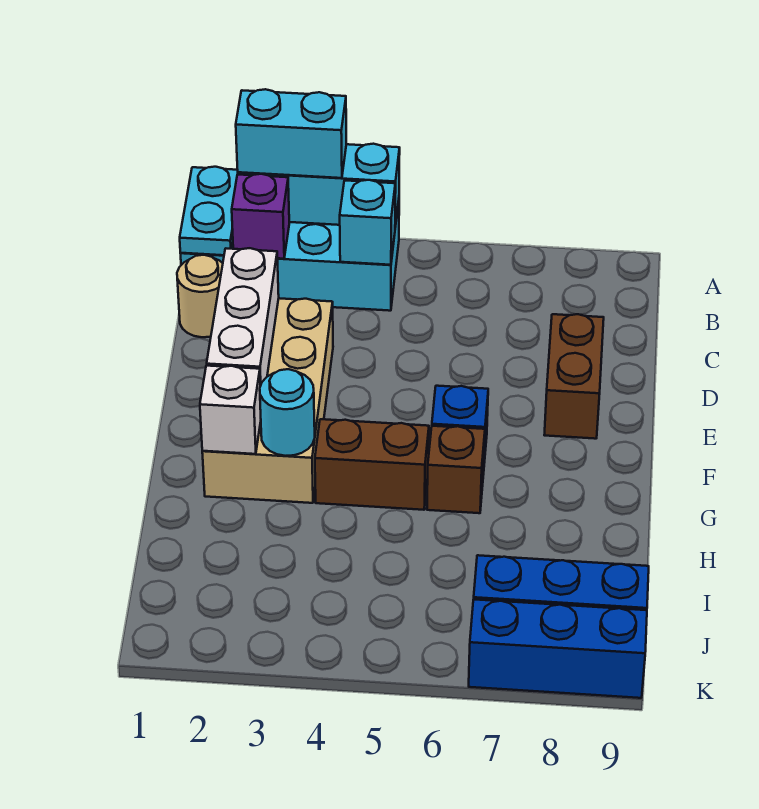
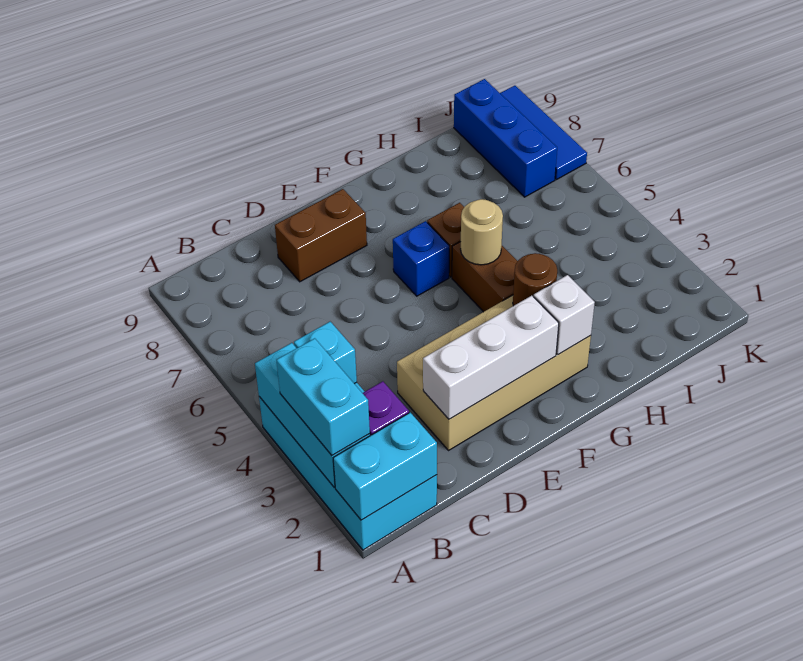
cyan 1x2 plate [180,167,238,255] -> cyan 1x2 brick [333,413,437,520]
tan 1x1 round brick [177,255,223,337] -> tan 1x1 round brick moved to [461,199,503,265]
cyan 1x1 round brick [260,369,315,456] -> brown 1x1 round brick [513,253,557,306]
blue 1x3 brick [469,599,647,698] -> blue 1x3 tile [500,86,587,180]

